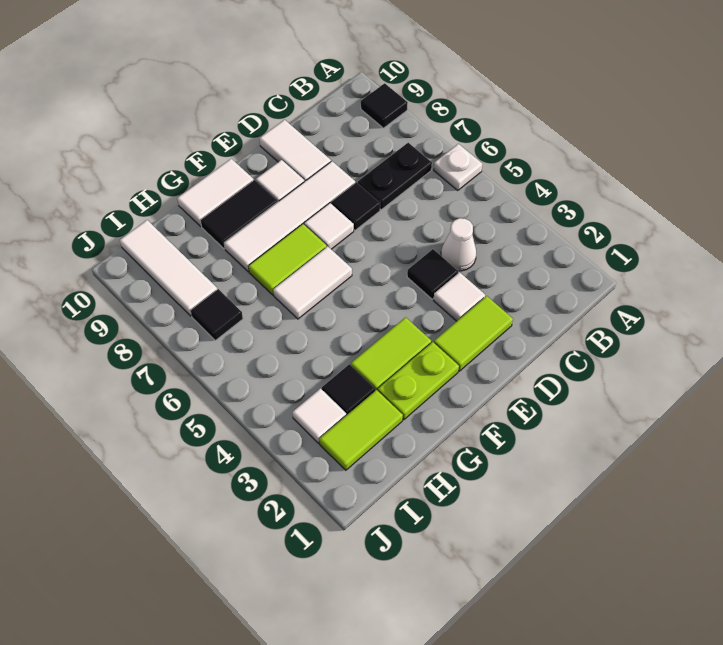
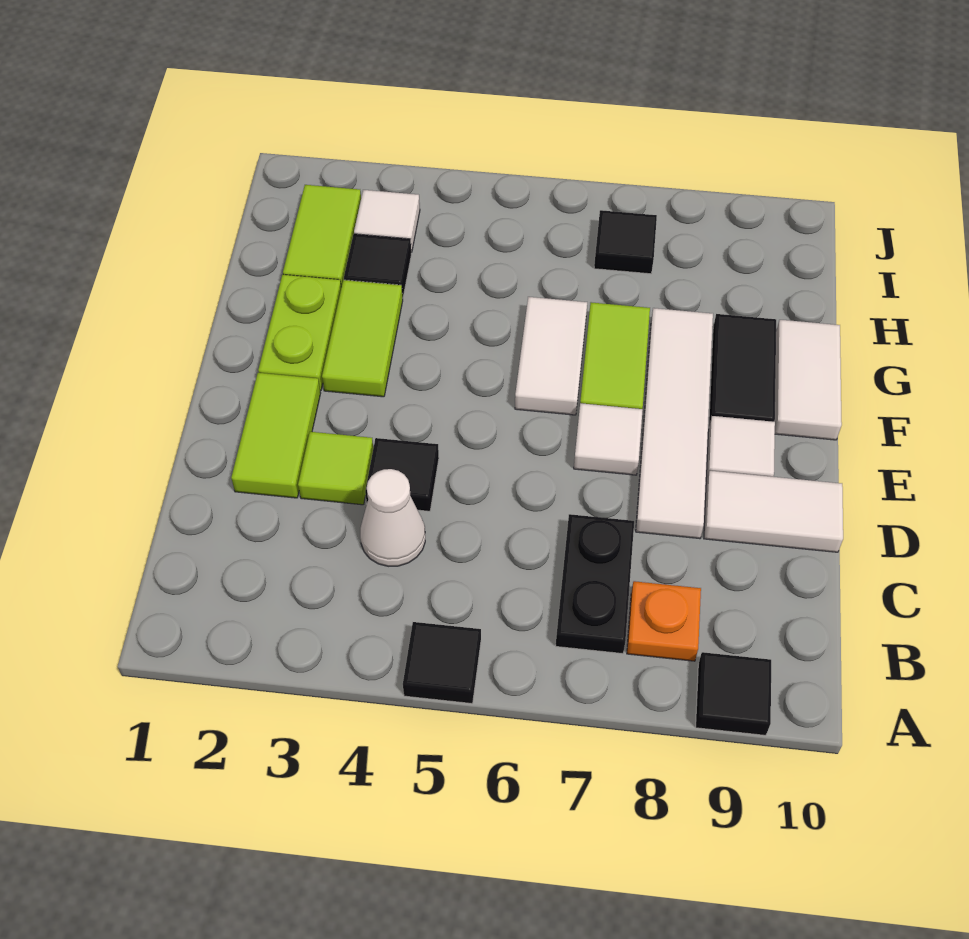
white 1x1 plate [434,144,482,190] -> none
none -> orange 1x1 plate [627,581,701,661]
white 1x1 tile [433,272,485,321] -> lime 1x1 tile [298,432,373,505]
black 1x1 tile [331,182,380,230] -> black 1x1 tile moved to [403,622,481,704]
white 1x3 tile [120,220,217,316] -> none

